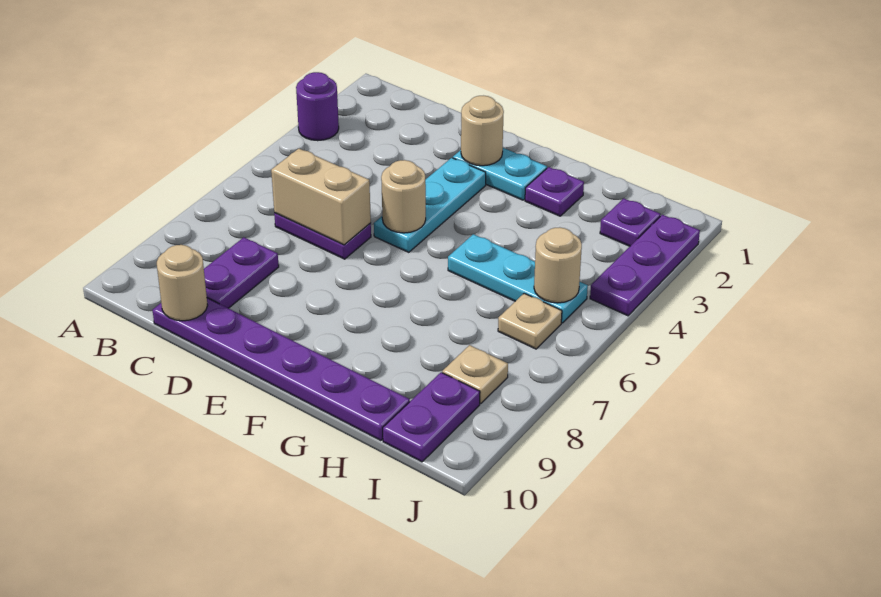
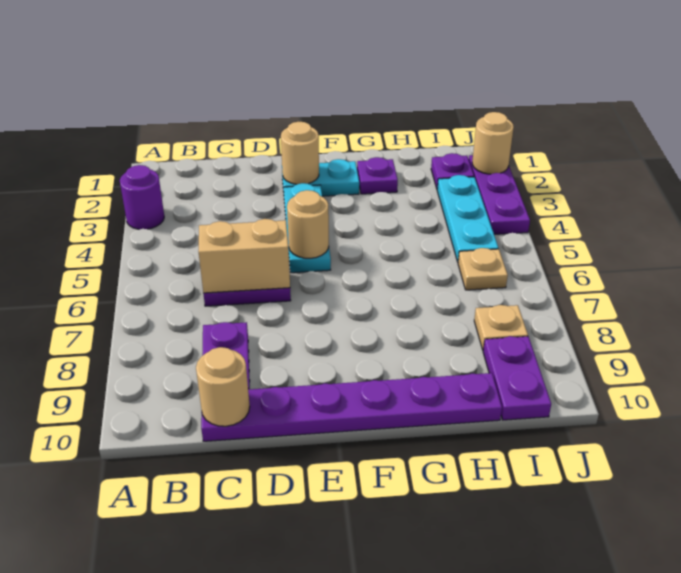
cyan 1x3 plate [448,234,588,323] -> cyan 1x3 plate turned to [437,175,498,262]
tan 1x1 round brick [534,227,582,303] -> tan 1x1 round brick moved to [472,112,514,174]

